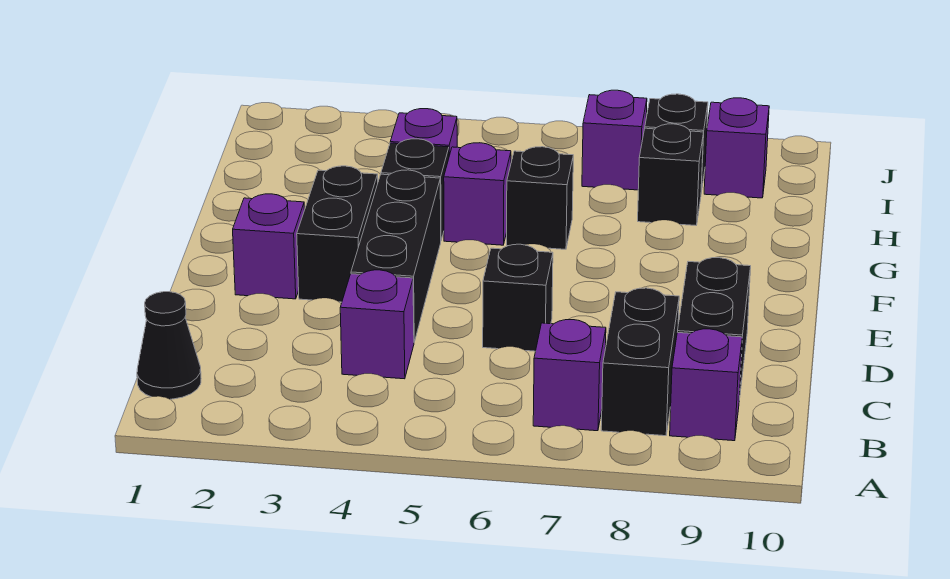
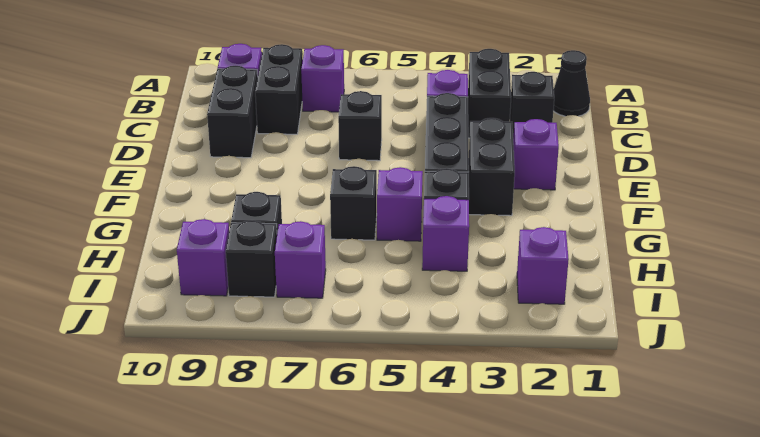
none -> black 1x2 brick [468,49,511,138]
none -> black 1x1 brick [510,72,554,138]
none -> purple 1x1 brick [517,227,569,304]

